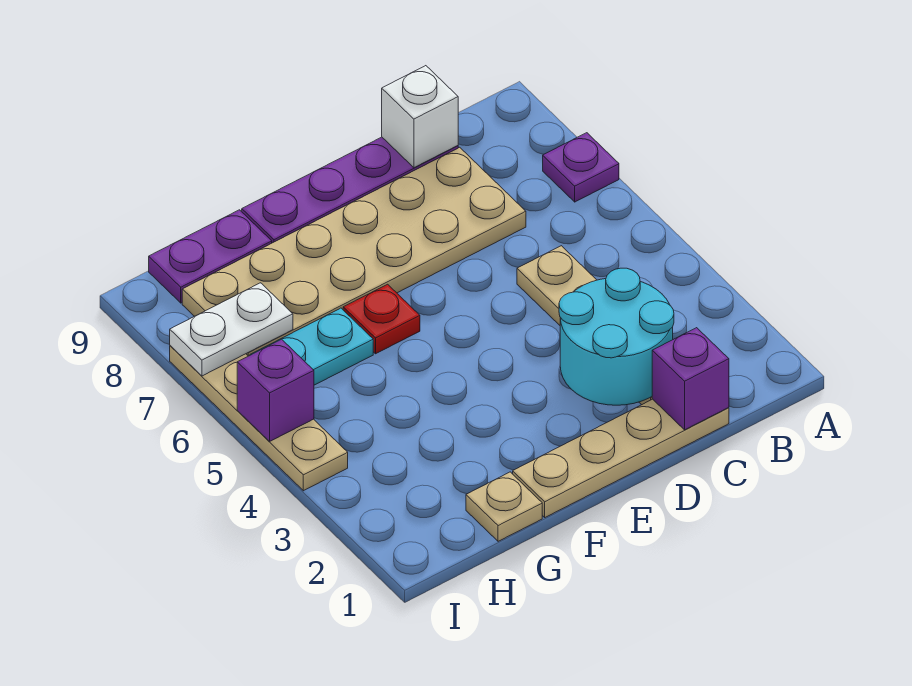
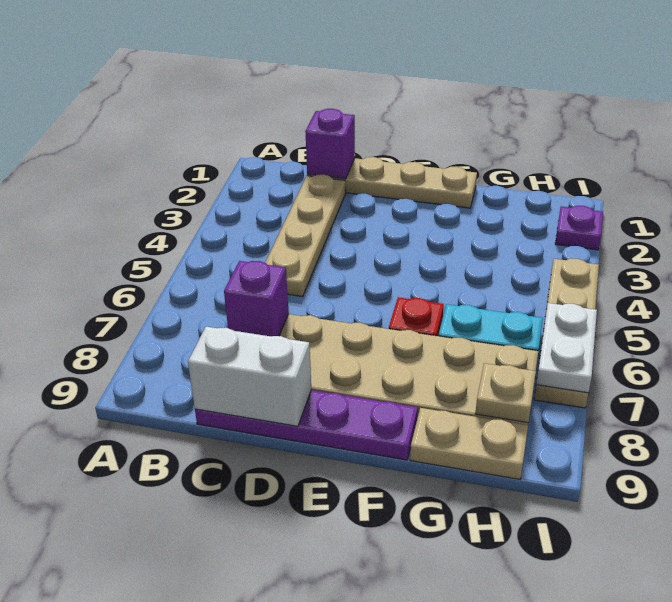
purple 1x1 plate [543,133,619,202] -> purple 1x1 plate moved to [555,206,603,250]
cyan 2x2 round brick [559,268,674,405] -> none
white 1x1 brick [382,66,458,168] -> white 1x2 brick [188,327,311,426]
tan 1x1 plate [466,472,542,541] -> tan 1x1 plate moved to [475,363,536,423]
purple 1x2 plate [149,210,272,303] -> tan 1x2 plate [410,408,528,479]
white 1x2 plate [170,283,293,376] -> white 1x2 plate turned to [536,303,597,393]
purple 1x1 brick [237,339,314,441] -> purple 1x1 brick moved to [224,261,289,336]

